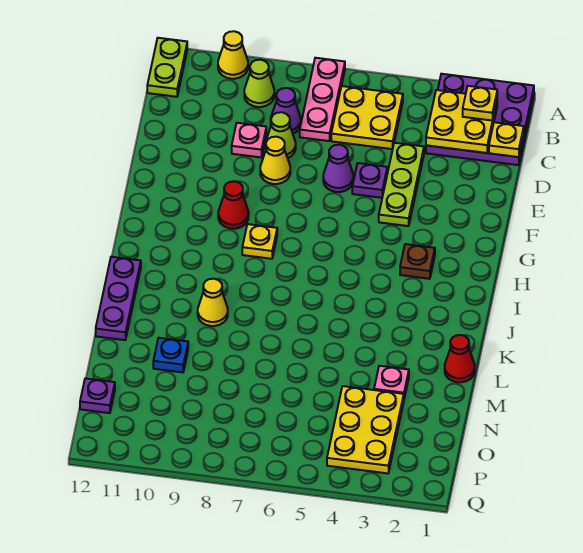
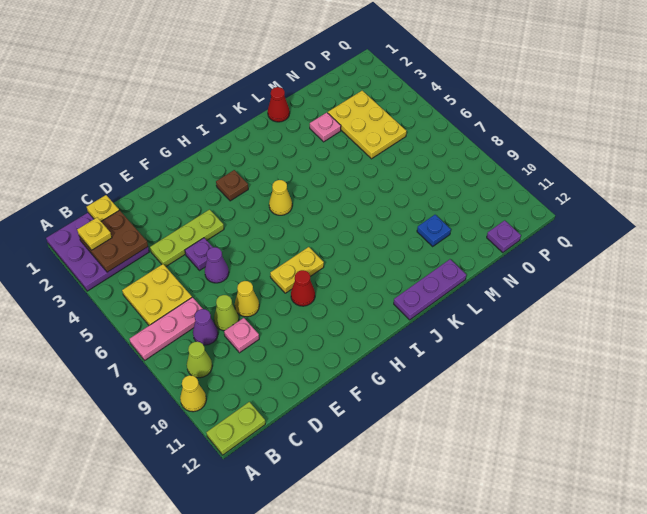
yellow 2x2 plate [426,90,497,153] -> brown 2x2 plate [79,210,148,272]
yellow 1x1 plate [242,224,277,259] -> yellow 1x2 plate [270,247,324,293]
yellow 1x1 cone [198,279,228,326] -> yellow 1x1 cone moved to [269,180,292,215]
yellow 2x3 plate [327,386,404,473] -> yellow 2x3 plate turned to [328,91,406,159]

